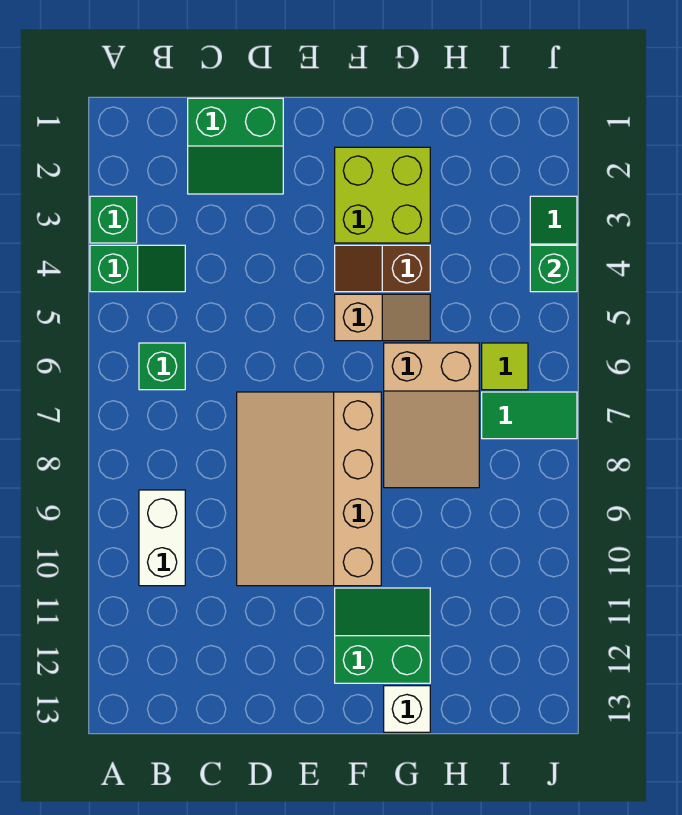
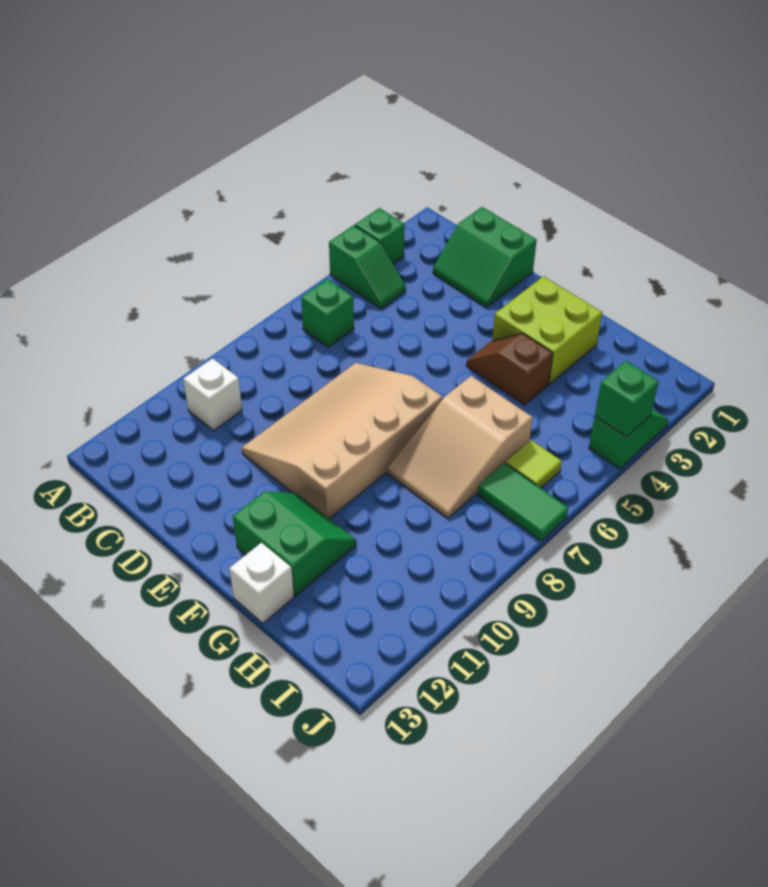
white 1x2 brick [139,490,185,586] -> white 1x1 brick [183,358,242,430]
tan 1x2 slope [335,294,430,341] -> none

